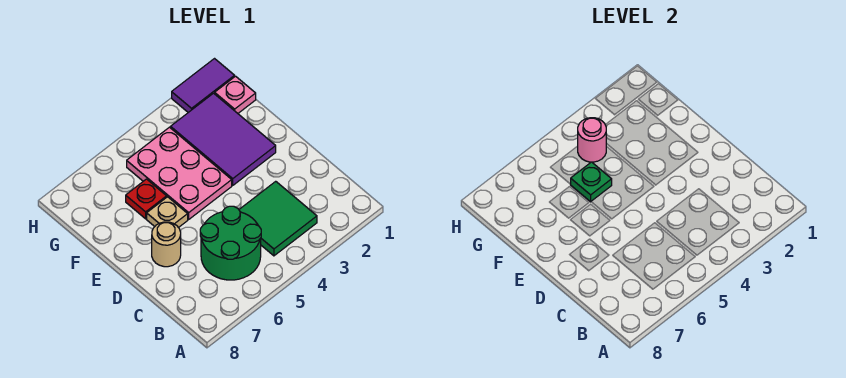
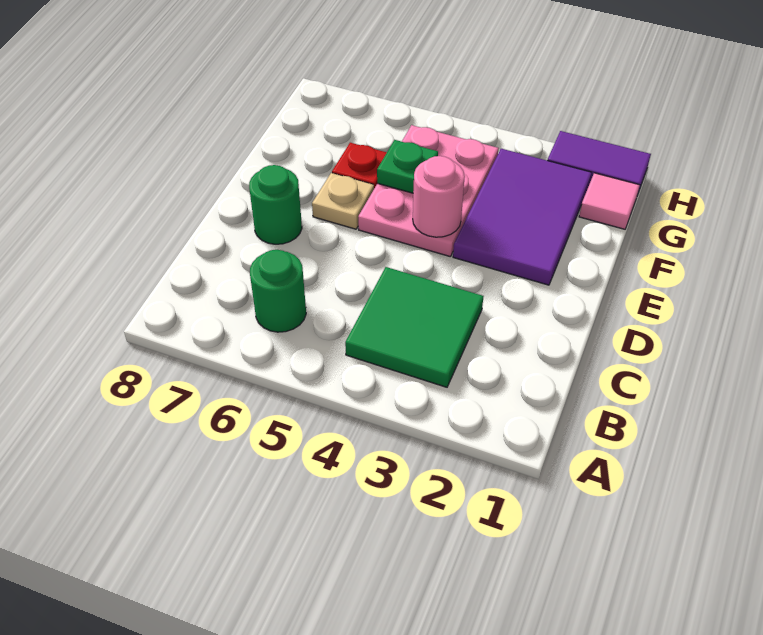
green 2x2 round brick [200,206,261,280] -> green 1x1 round brick [250,250,306,332]
tan 1x1 round brick [152,222,181,267] -> green 1x1 round brick [249,165,302,244]
pink 1x1 plate [215,76,256,113] -> pink 1x1 tile [579,173,640,229]
pink 1x1 round brick [578,118,606,162] -> pink 1x1 round brick moved to [413,156,465,237]

